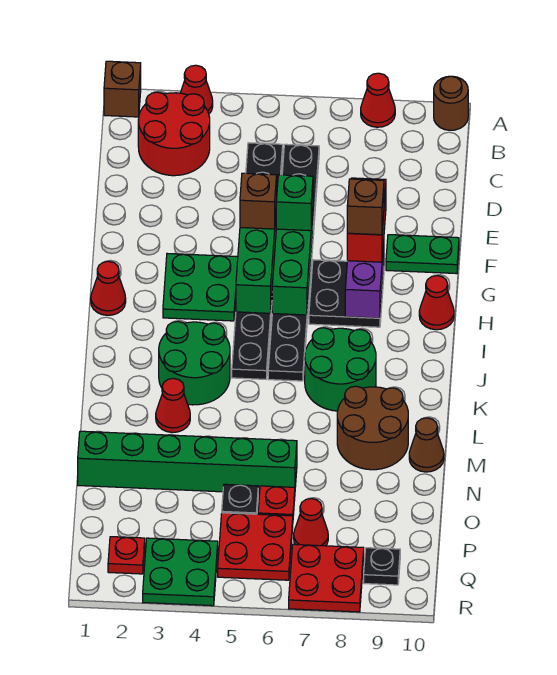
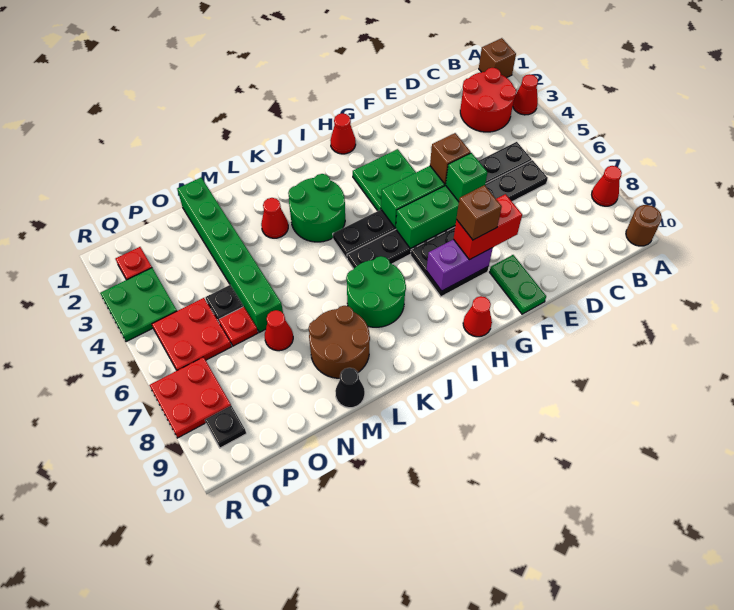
brown 1x1 cone [409,418,444,472] -> black 1x1 cone [335,368,365,408]
red 1x1 cone [294,499,328,546] -> red 1x1 cone moved to [265,310,293,351]

